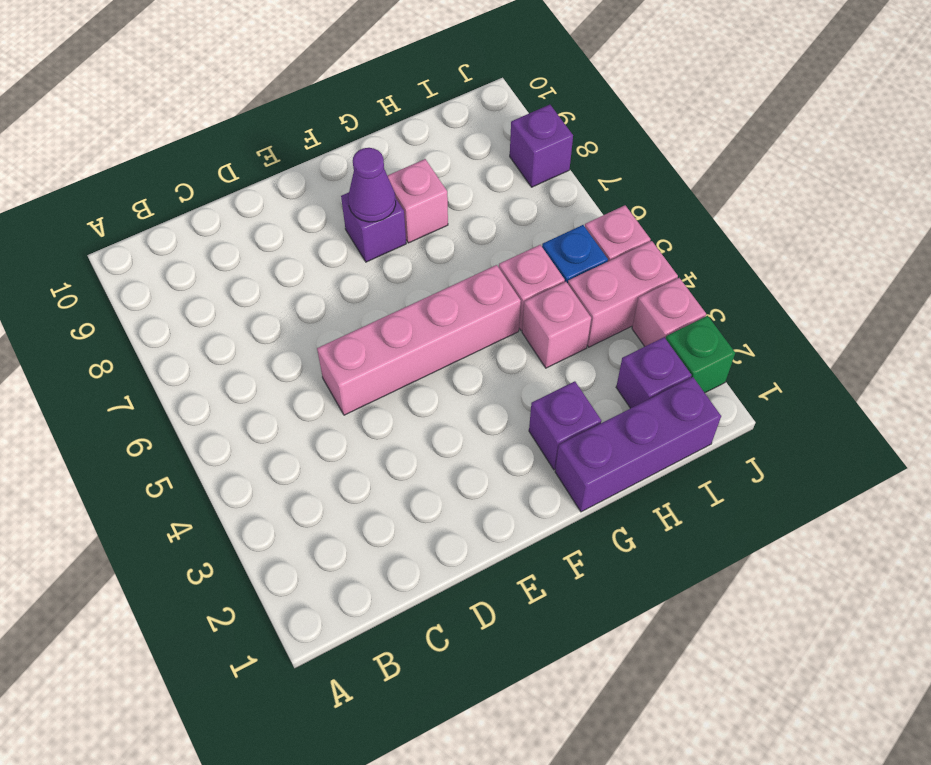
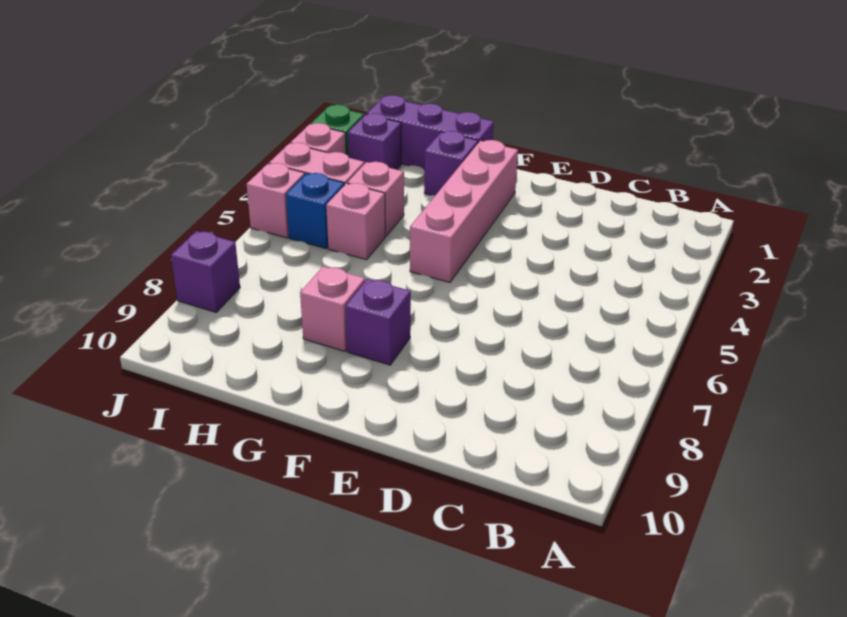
pink 1x4 brick [317,265,521,415] -> pink 1x4 brick turned to [410,140,518,282]
purple 1x1 cone [348,148,396,222] -> none

